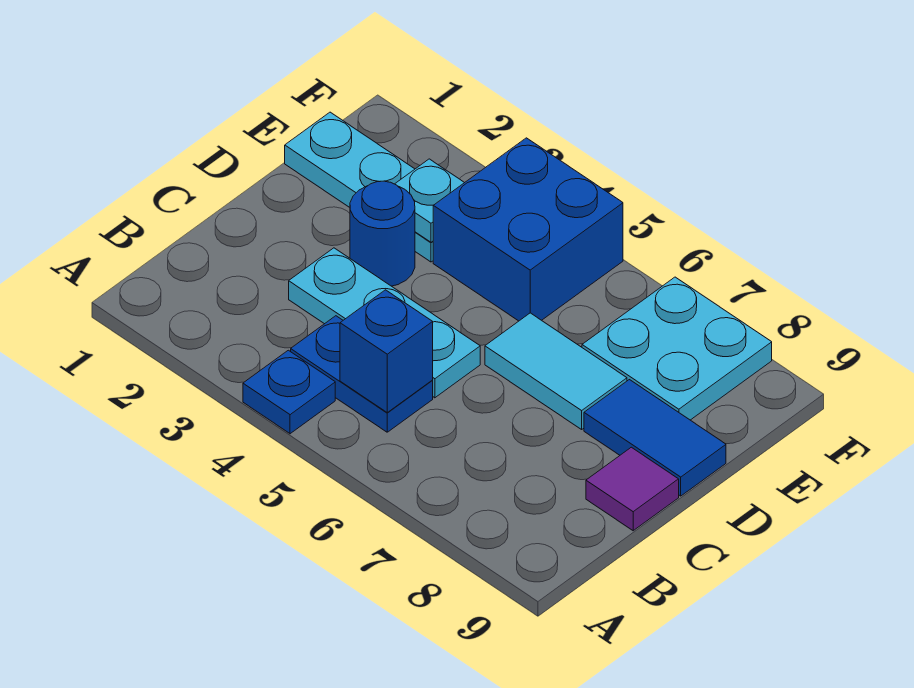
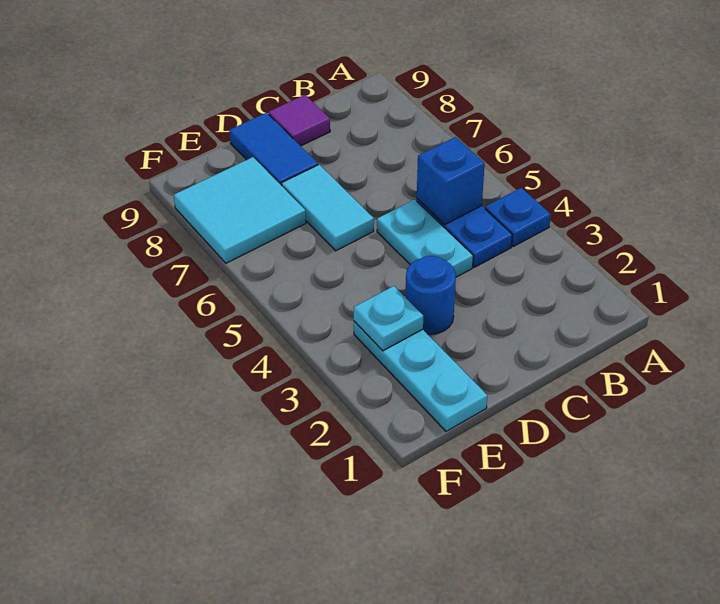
cyan 1x3 plate [289,248,480,398] -> cyan 1x2 plate [377,200,473,277]
blue 2x2 brick [433,138,623,321] -> none
cyan 2x2 plate [582,277,772,420] -> cyan 2x2 tile [174,157,306,263]

